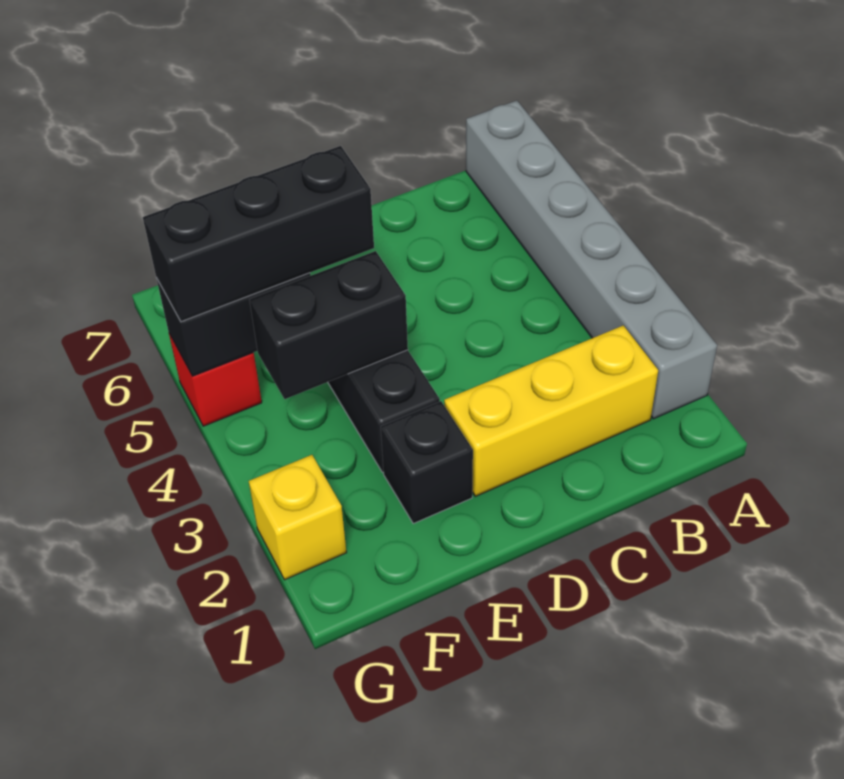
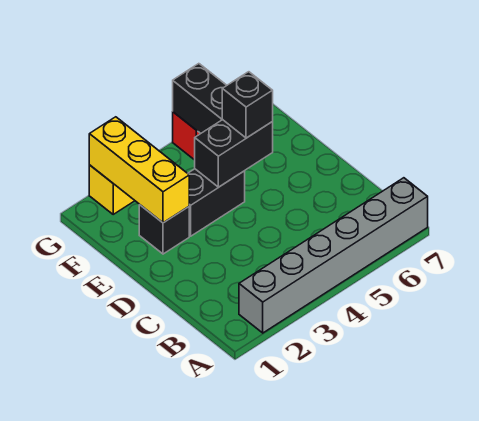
yellow 1x3 brick [444,325,658,496] -> yellow 1x3 brick moved to [89,117,189,223]
black 1x2 brick [249,251,408,399] -> black 1x2 brick turned to [195,120,273,187]
black 1x3 brick [143,146,374,322] -> black 1x1 brick [222,72,273,138]

